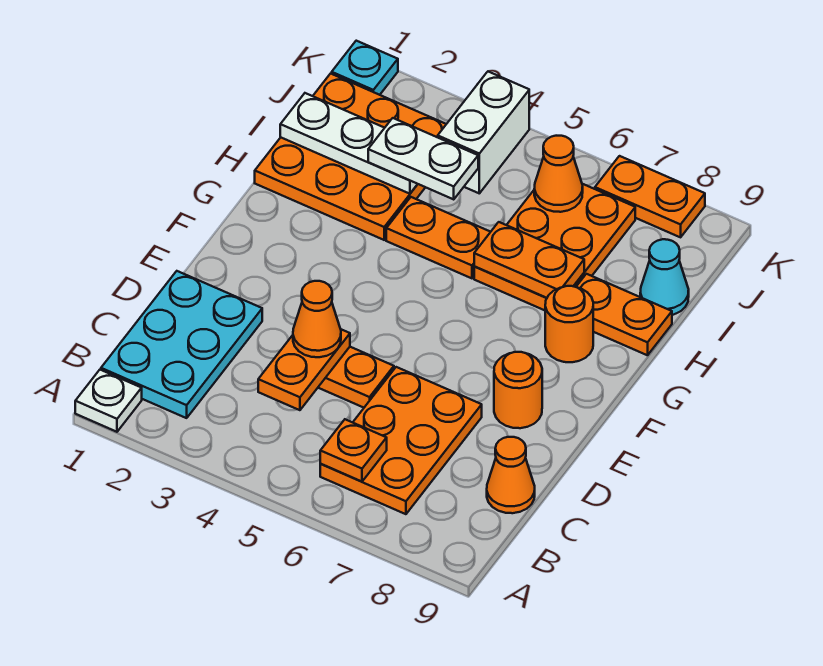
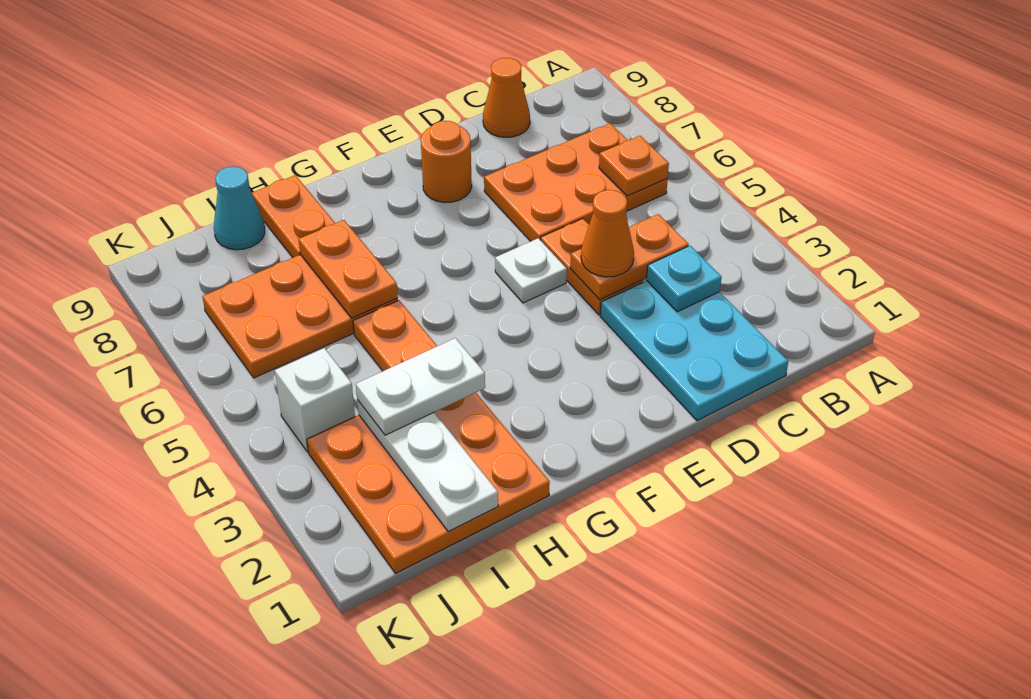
white 1x1 plate [75,370,142,432] -> white 1x1 plate moved to [495,238,567,303]
cyan 2x3 plate [101,271,262,418] -> cyan 2x3 plate turned to [600,281,788,421]
orange 1x1 round brick [545,286,593,362] -> none
white 1x2 plate [368,118,478,199] -> white 1x2 plate turned to [356,338,485,435]
white 1x2 brick [438,72,529,193] -> white 1x1 brick [275,348,355,452]
orange 1x1 cone [534,136,583,212] -> none
cyan 1x1 plate [332,41,398,95] -> cyan 1x1 plate moved to [647,246,721,312]
orange 1x2 plate [595,156,705,237] -> none

